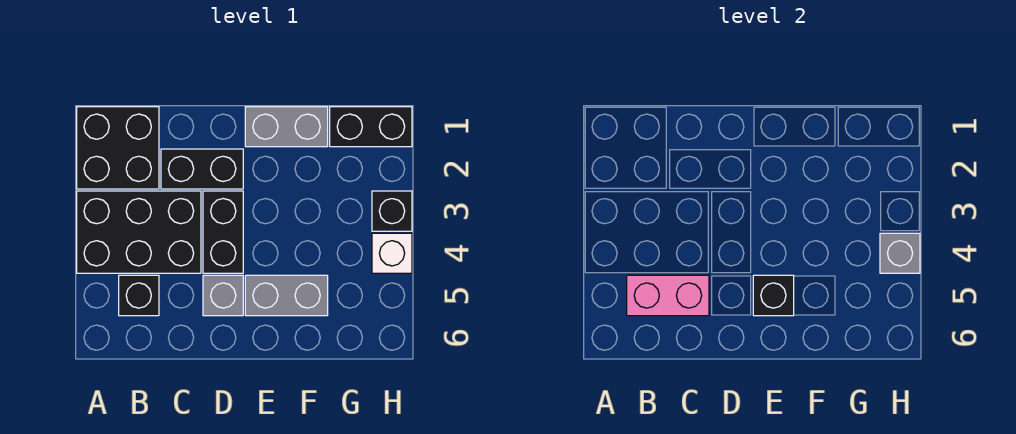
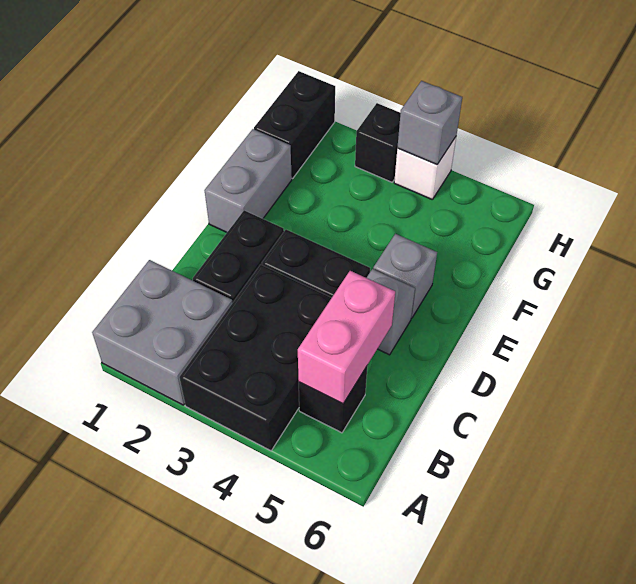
black 2x2 brick [77,107,159,189] -> grey 2x2 brick [92,260,232,405]
grey 1x2 brick [245,275,328,316] -> grey 1x1 brick [373,234,437,318]
black 1x1 brick [753,275,794,316] -> none

